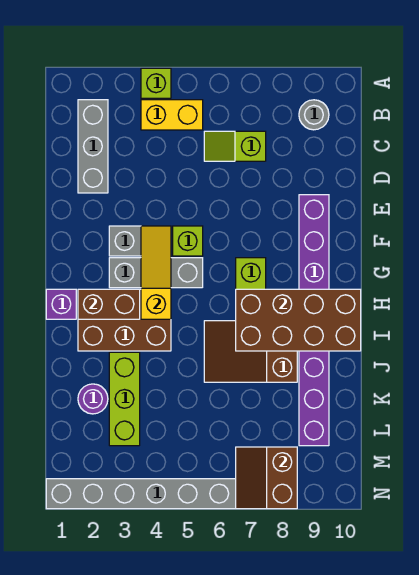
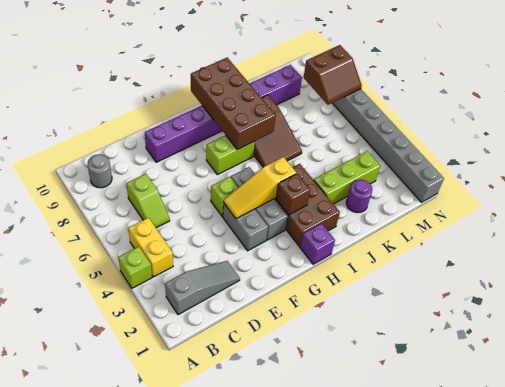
grey 1x3 brick [78,100,108,193] -> grey 1x3 slope [165,261,240,315]
brown 1x2 brick [78,289,140,319] -> brown 1x1 brick [276,174,310,215]

